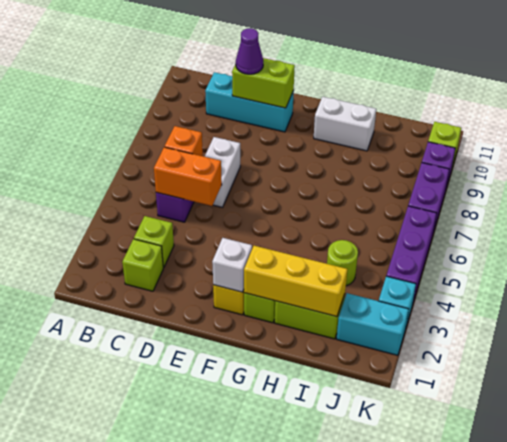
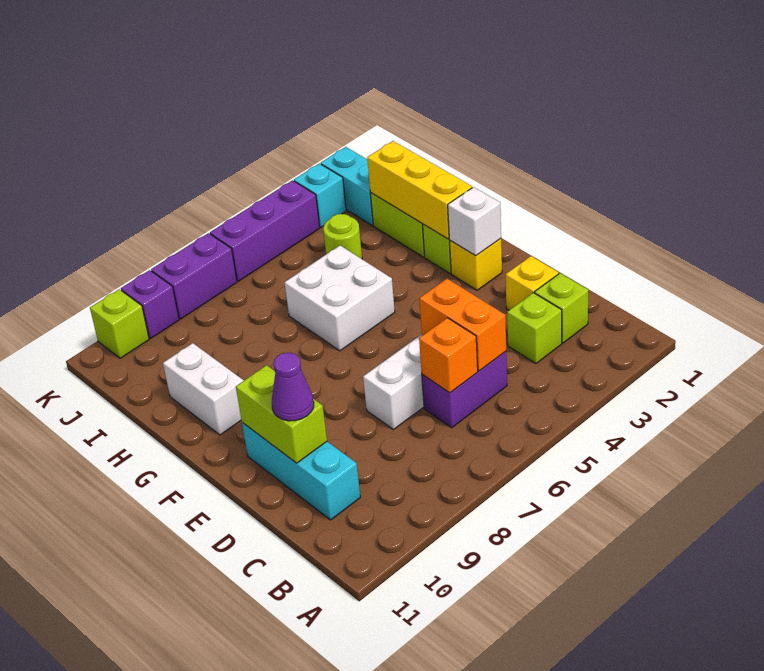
none -> yellow 1x1 brick [506,256,559,310]
none -> white 2x2 brick [284,246,395,351]

